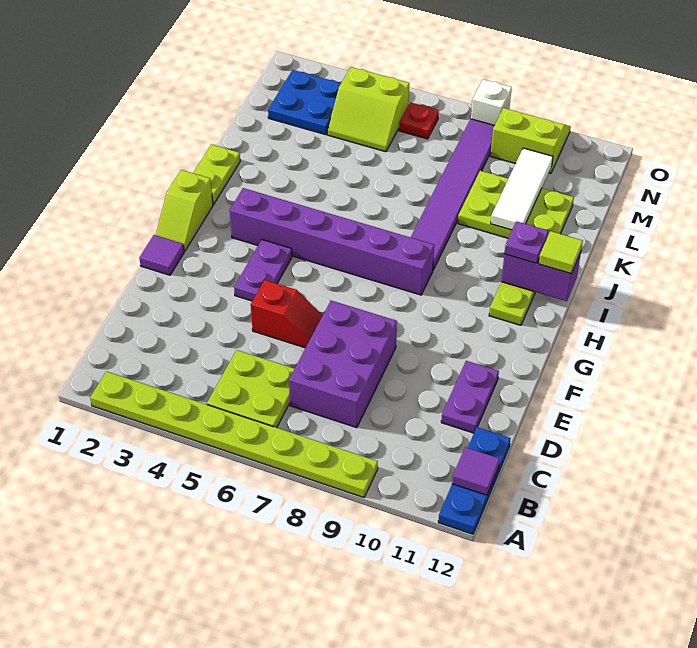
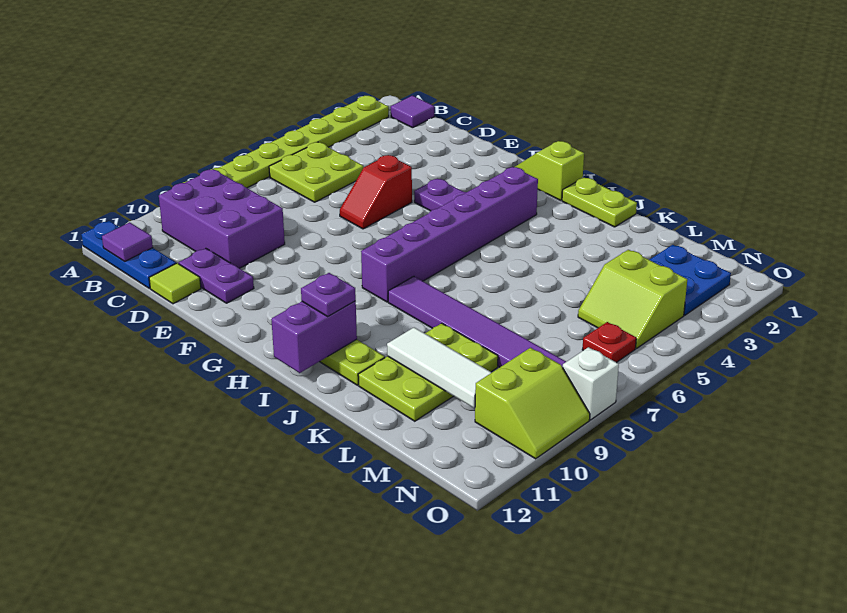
purple 2x3 brick [289,301,397,428] -> purple 2x3 brick moved to [159,169,285,268]
purple 1x1 tile [139,235,184,275] -> purple 1x1 tile moved to [391,96,434,128]
lime 1x1 tile [539,231,583,273] -> lime 1x1 tile moved to [149,263,201,304]
lime 2x2 slope [327,67,409,152] -> lime 2x2 slope turned to [578,250,687,349]

